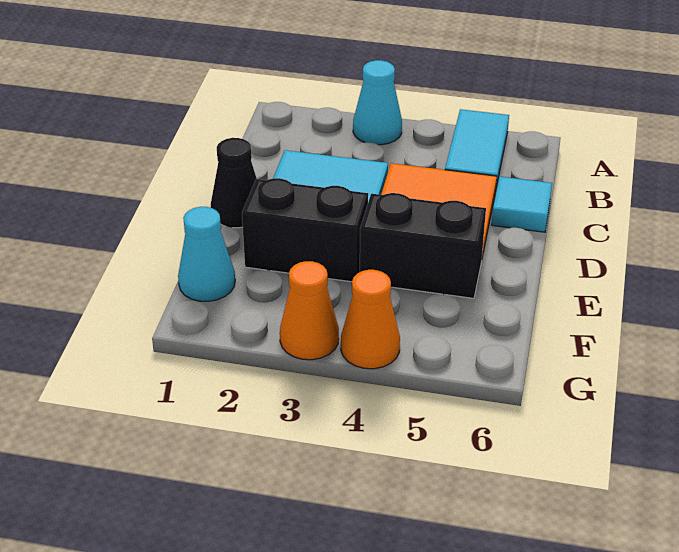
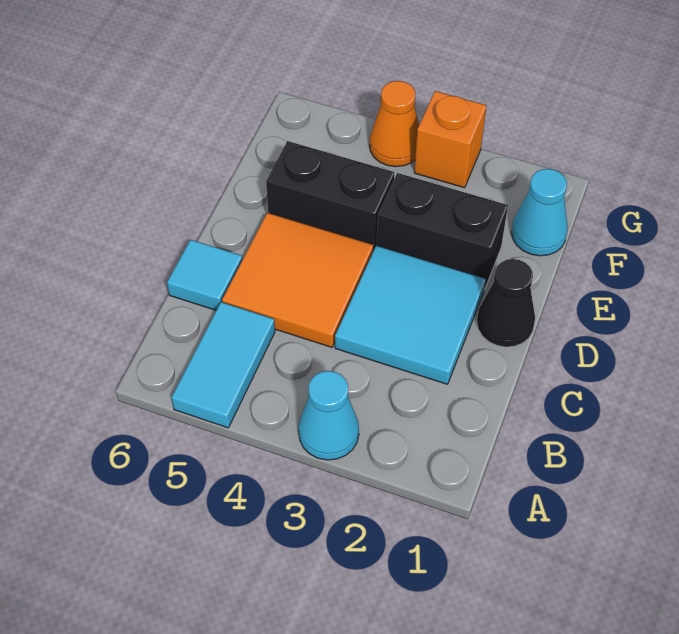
orange 1x1 cone [280,261,339,360] -> orange 1x1 brick [414,91,486,188]

